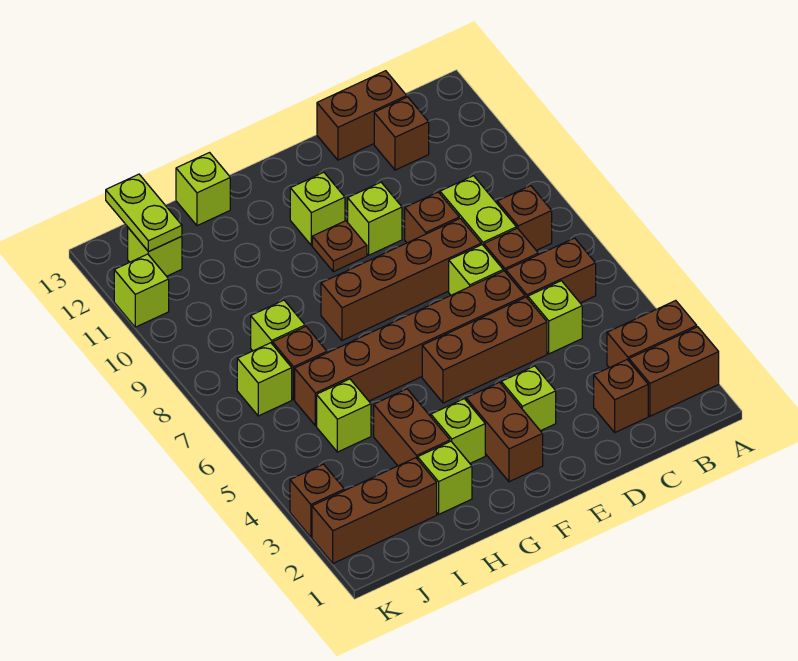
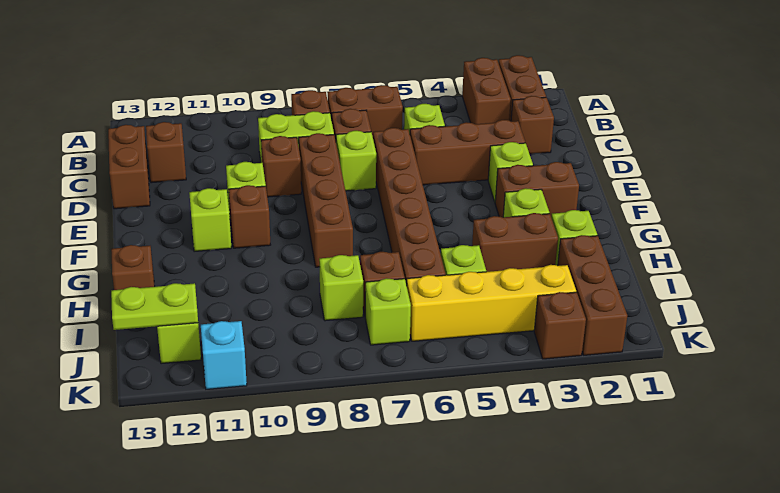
brown 1x2 brick [506,238,596,303] -> brown 1x2 brick turned to [327,85,403,136]
brown 1x3 brick [422,297,547,403] -> brown 1x3 brick turned to [410,120,525,185]
brown 1x1 plate [312,221,367,272] -> brown 1x1 brick [229,185,270,248]
lime 1x1 brick [176,153,230,226] -> brown 1x1 brick [111,245,155,290]
none -> yellow 1x4 brick [407,265,576,341]
lime 1x1 brick [114,254,169,327] -> cyan 1x1 brick [201,321,247,389]

